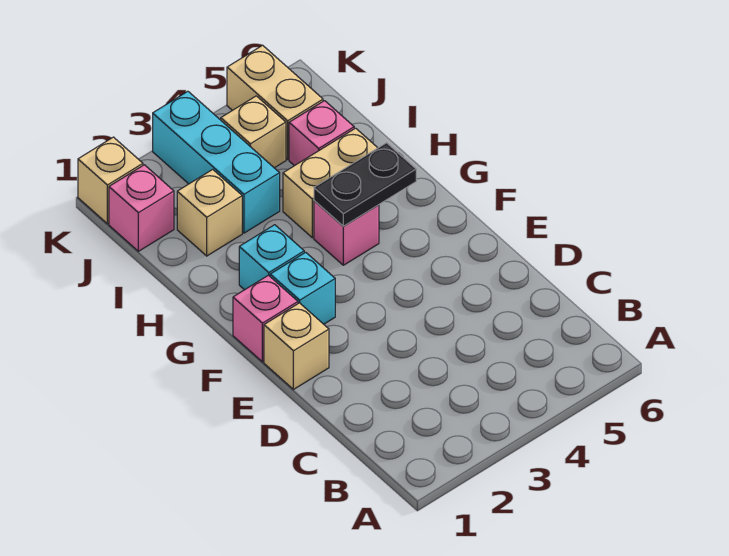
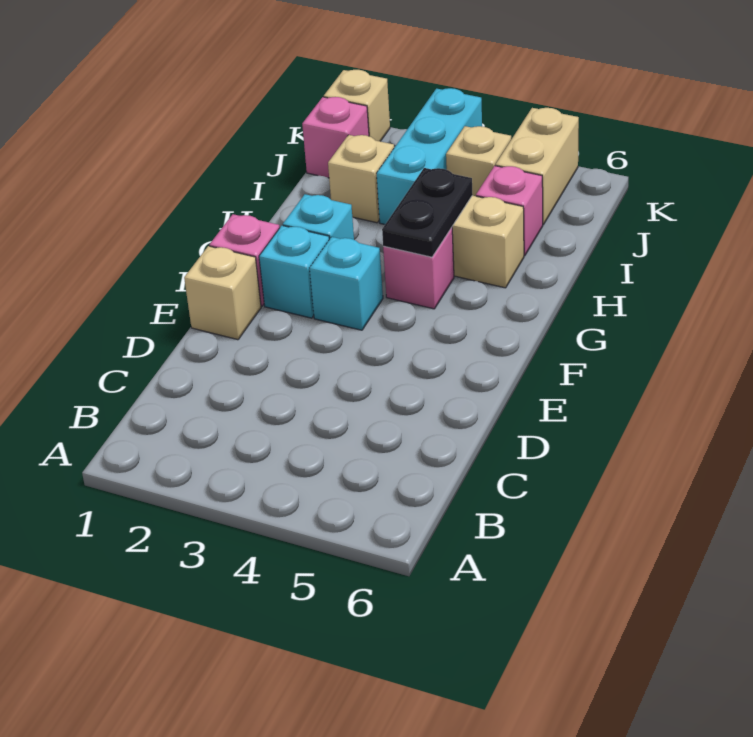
none -> cyan 1x1 brick [310,237,383,330]
black 1x2 plate [314,143,416,226] -> black 1x2 plate turned to [382,168,473,257]

